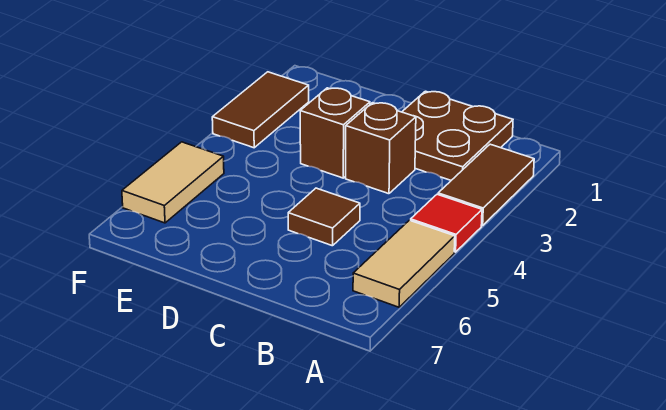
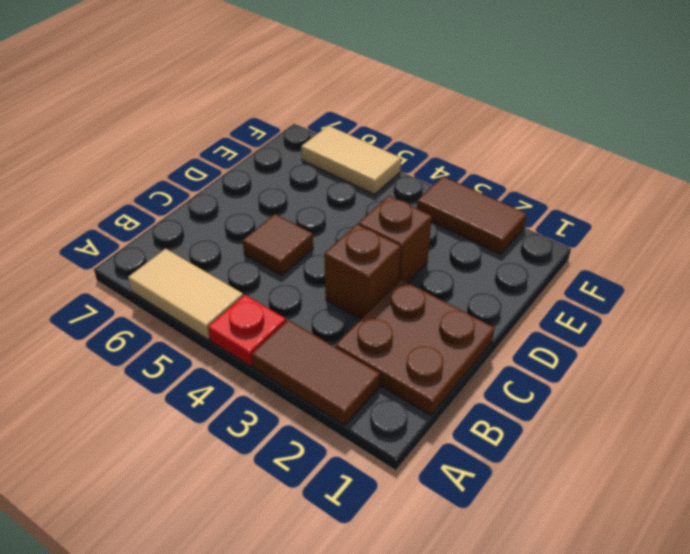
red 1x1 tile [411,194,482,252] -> red 1x1 plate [208,295,286,367]

